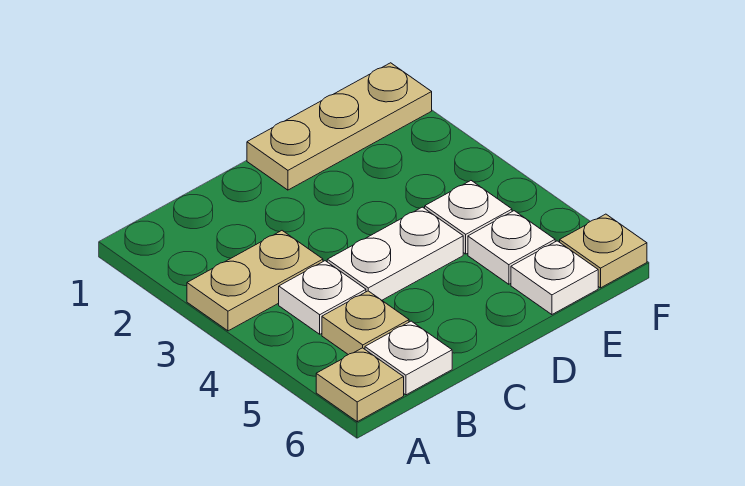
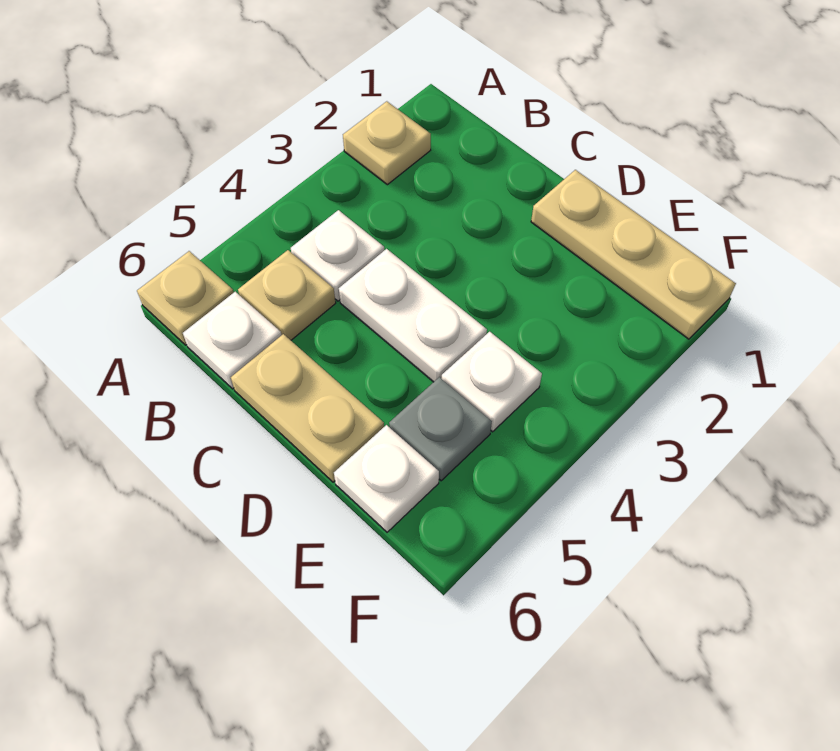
tan 1x2 plate [187,231,323,331] -> tan 1x2 plate moved to [231,334,384,482]
white 1x1 plate [468,211,555,284] -> grey 1x1 plate [389,377,492,481]
tan 1x1 plate [560,214,647,288] -> tan 1x1 plate moved to [343,101,431,185]

